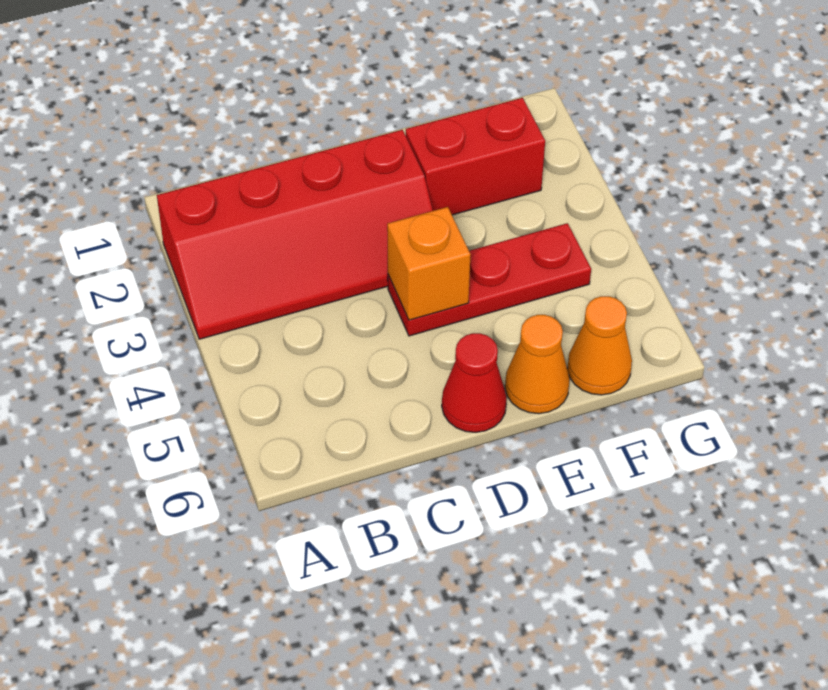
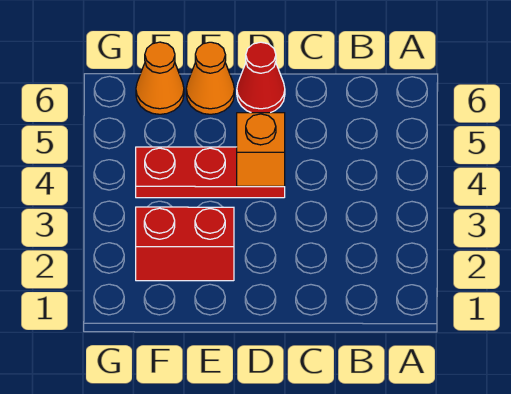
red 2x4 slope [157,130,433,339] -> none

